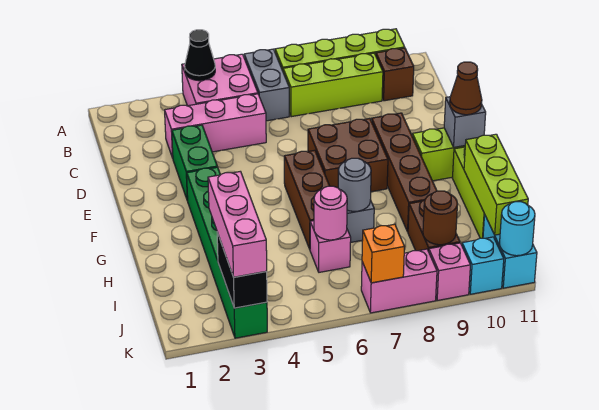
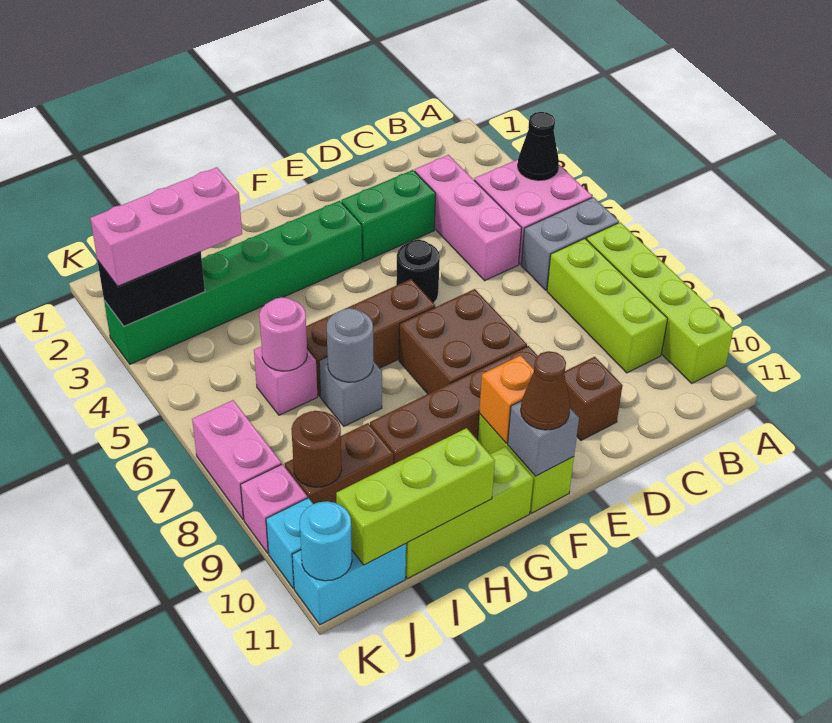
brown 1x1 brick [376,48,414,101] -> brown 1x1 brick moved to [564,357,623,440]
none -> black 1x1 round brick [396,240,440,303]
orange 1x1 brick [362,224,404,283] -> orange 1x1 brick moved to [479,355,534,443]

